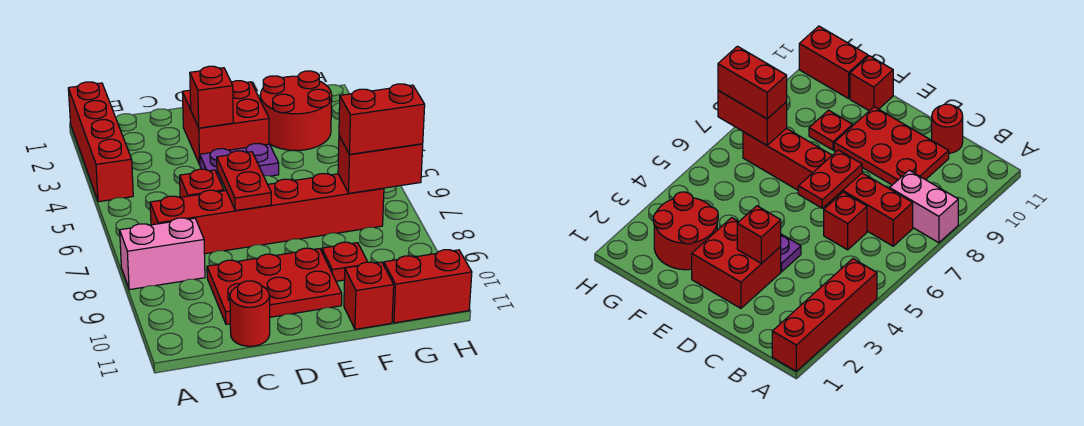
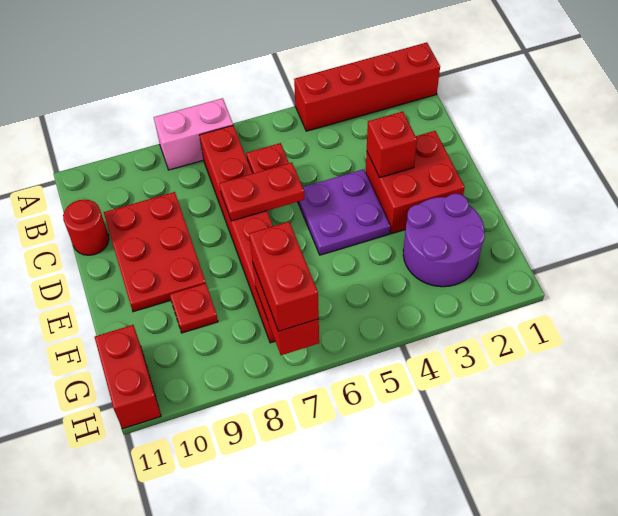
pink 1x2 brick [120,218,205,290] -> pink 1x2 brick turned to [154,98,233,170]
purple 1x2 plate [200,144,279,183] -> purple 2x2 plate [298,169,390,255]
red 2x2 round brick [261,71,332,150] -> purple 2x2 round brick [403,194,485,287]
red 1x1 brick [344,262,394,329] -> none

